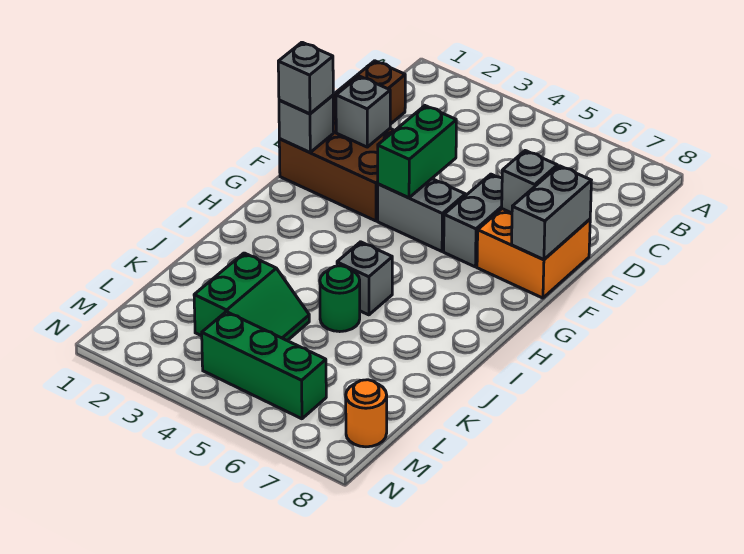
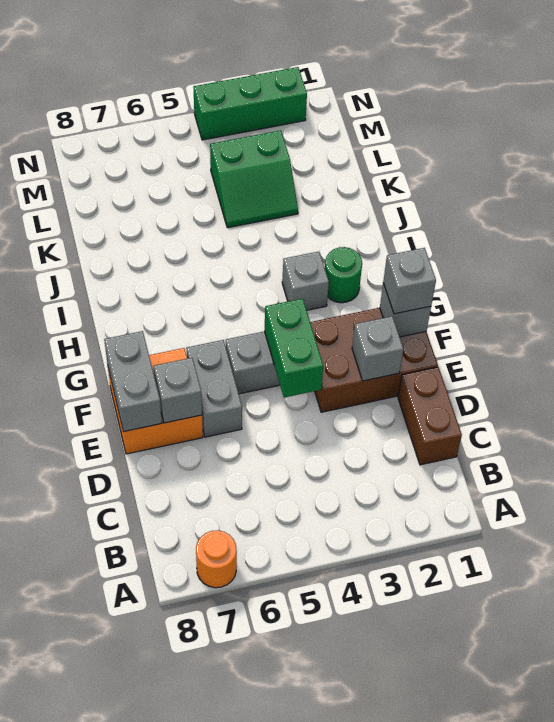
grey 1x1 brick [337,242,392,315] -> grey 1x1 brick moved to [282,252,329,310]
green 1x1 round brick [320,266,360,332] -> green 1x1 round brick moved to [325,247,362,303]
green 2x2 slope [194,253,309,341] -> green 2x2 slope turned to [210,130,298,228]
green 1x3 brick [202,312,326,419] -> green 1x3 brick moved to [194,67,307,140]
orange 1x1 round brick [346,380,387,447] -> orange 1x1 round brick moved to [196,530,237,588]

